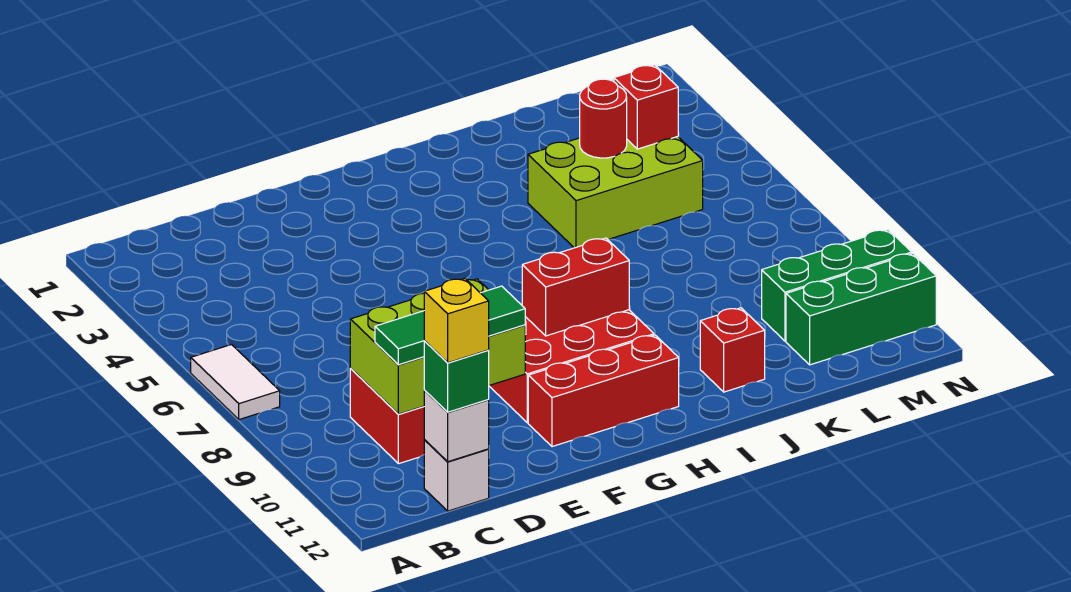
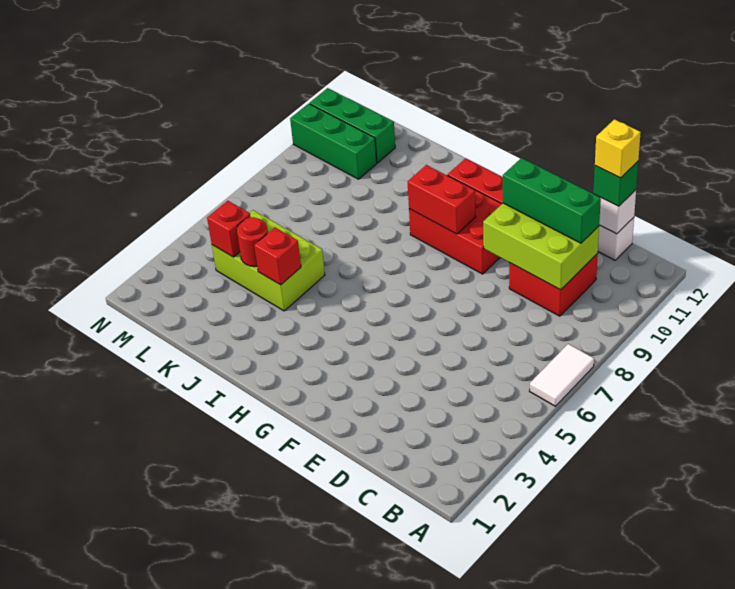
green 1x3 tile [375,286,525,365] -> green 1x3 brick [503,158,601,243]
red 1x1 brick [700,308,765,392] -> red 1x1 brick moved to [254,228,301,285]

